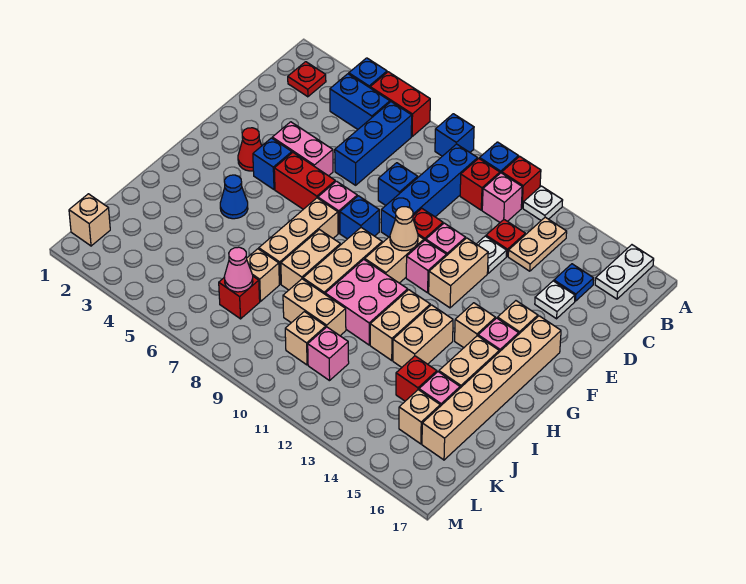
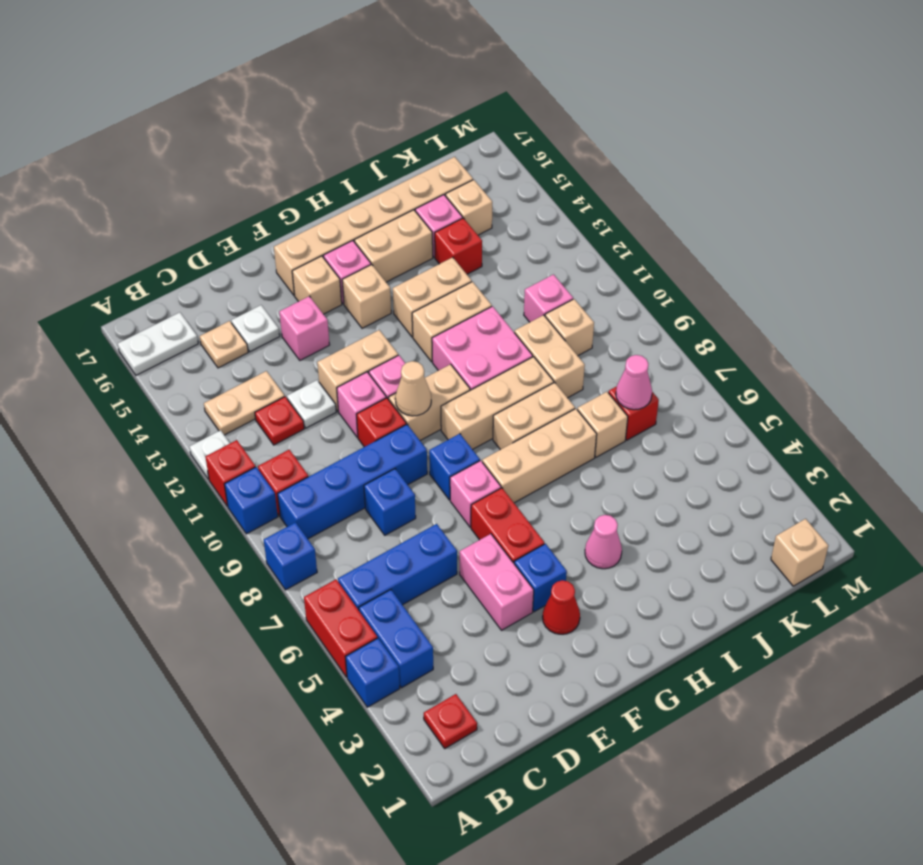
pink 1x1 brick [482,173,522,222] -> pink 1x1 brick moved to [279,296,330,360]
blue 1x1 plate [554,264,594,301] -> tan 1x1 plate [200,321,248,368]
blue 1x1 cone [220,175,248,219] -> pink 1x1 cone [585,515,622,569]

